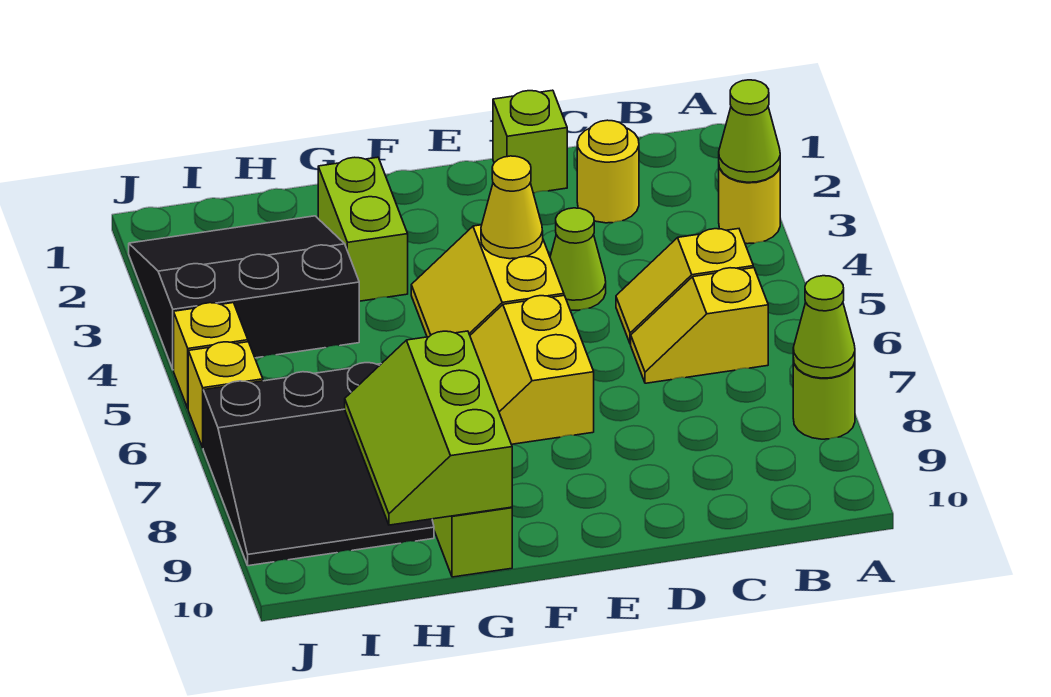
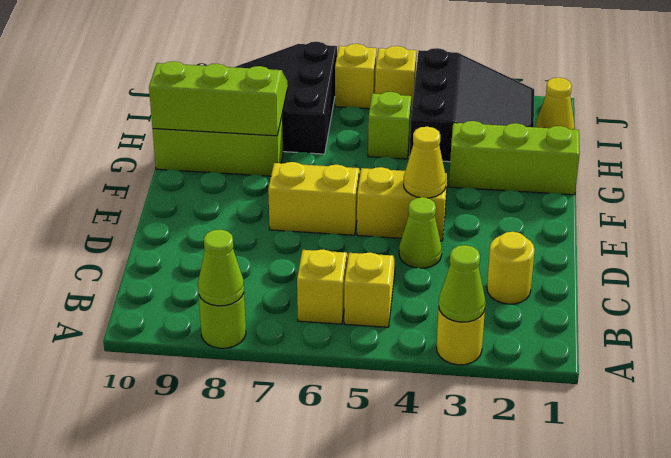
lime 1x1 brick [493,90,567,193] -> lime 1x1 brick moved to [368,92,411,159]
lime 1x2 brick [318,157,408,301] -> lime 1x3 brick [449,121,580,195]
none -> yellow 1x1 cone [535,78,575,130]

